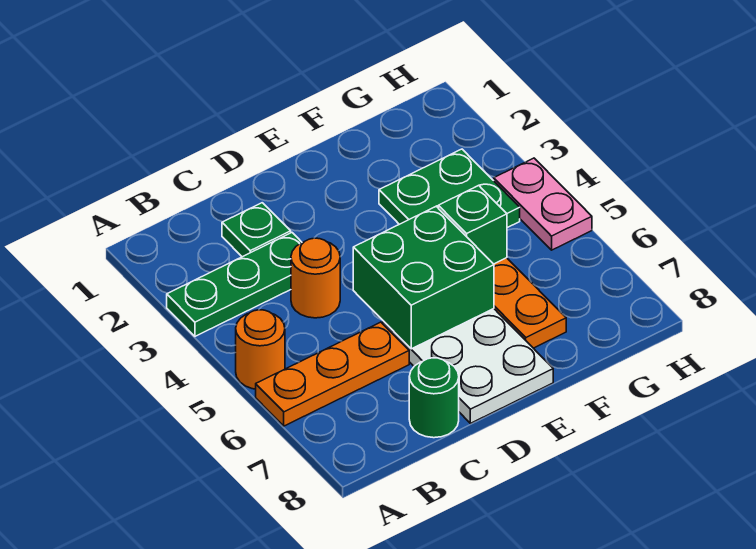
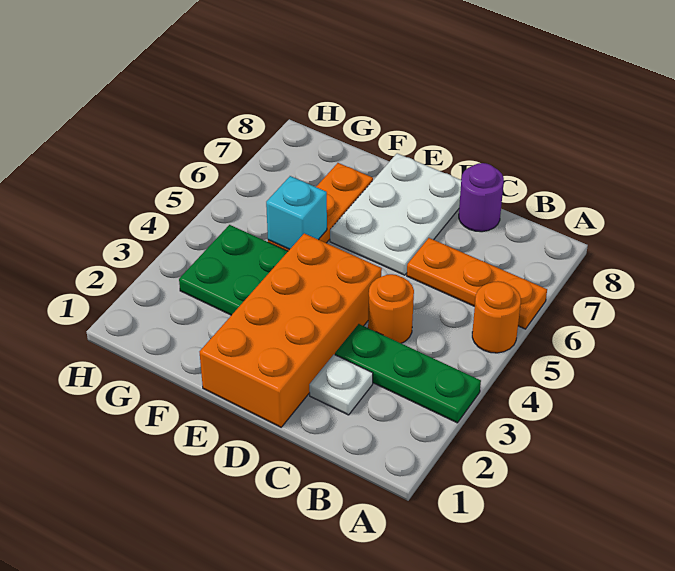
green 1x1 plate [222,203,291,257] -> white 1x1 plate [309,355,373,415]
green 1x1 round brick [409,358,459,438] -> purple 1x1 round brick [459,163,504,232]
none -> orange 2x4 brick [200,233,382,427]
green 2x2 brick [353,206,494,349] -> none
green 1x1 brick [438,185,507,264] -> cyan 1x1 brick [266,176,327,250]
pink 1x2 plate [494,158,592,250] -> none

